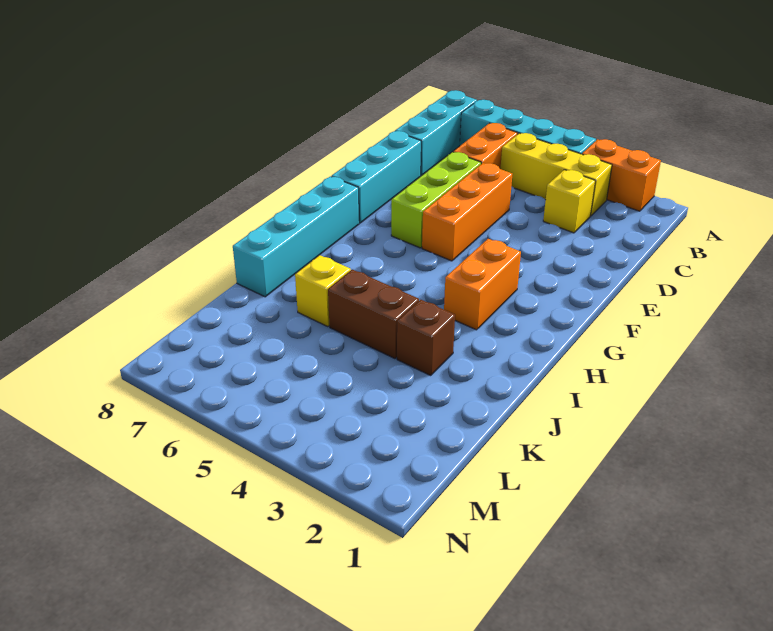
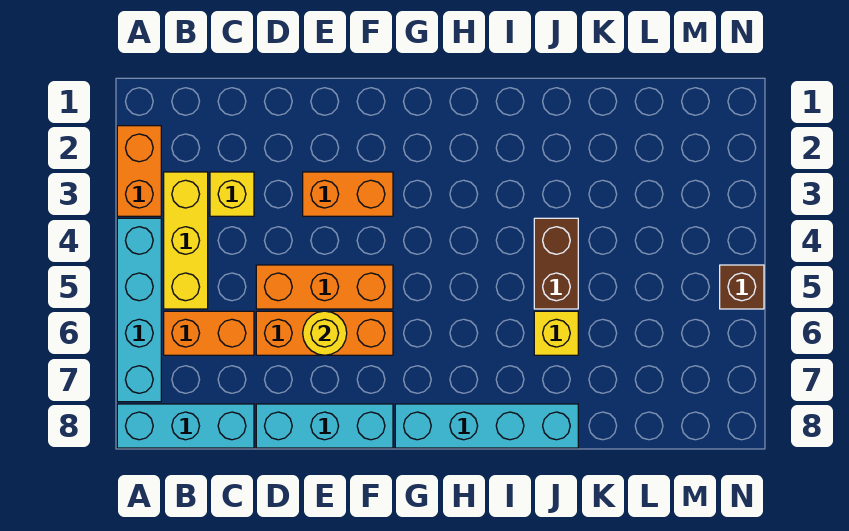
lime 1x3 brick [391,152,481,248] -> orange 1x3 brick [256,311,393,355]
none -> yellow 1x1 round brick [303,311,347,355]
orange 1x2 brick [444,239,521,330] -> orange 1x2 brick moved to [303,172,393,216]
brown 1x1 brick [397,300,455,375] -> brown 1x1 brick moved to [720,265,764,309]

